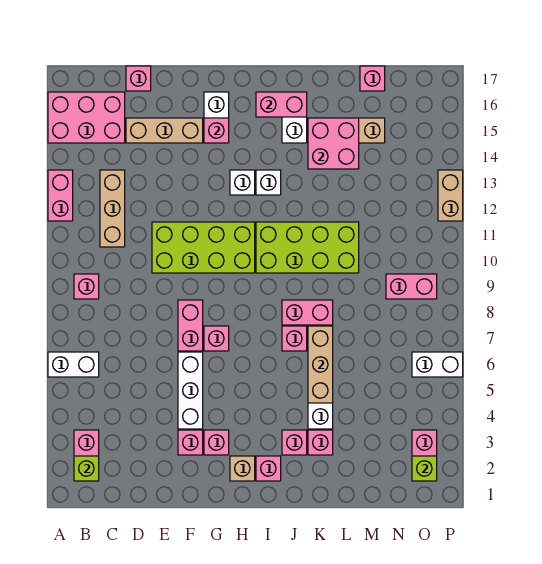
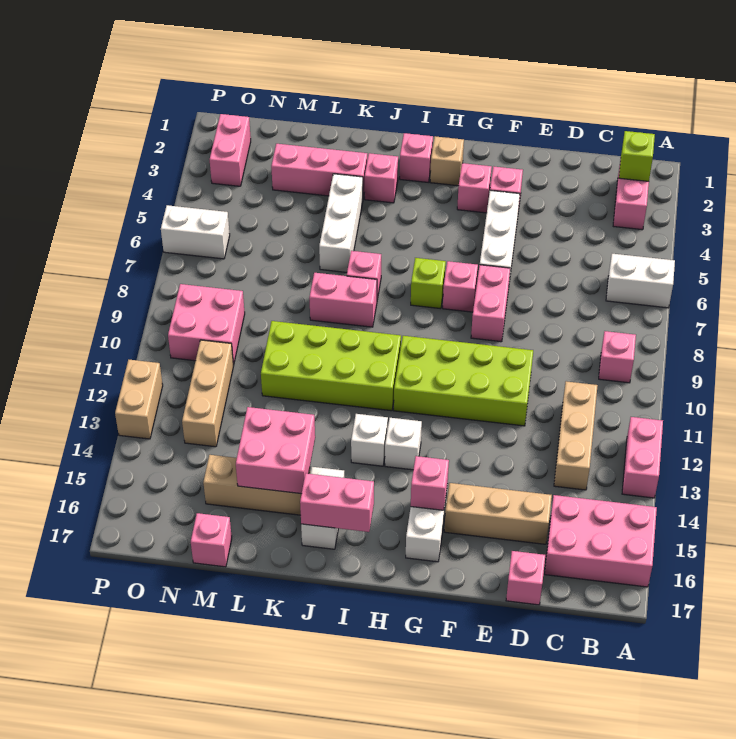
pink 1x1 brick [308,430,333,455] -> pink 1x3 brick [271,144,367,198]
tan 1x3 brick [308,326,333,403] -> tan 1x3 brick moved to [182,340,233,447]
pink 1x2 brick [386,274,437,299] -> pink 2x2 brick [168,284,245,365]
lime 1x1 brick [412,456,437,481] -> lime 1x1 brick moved to [411,258,446,309]

